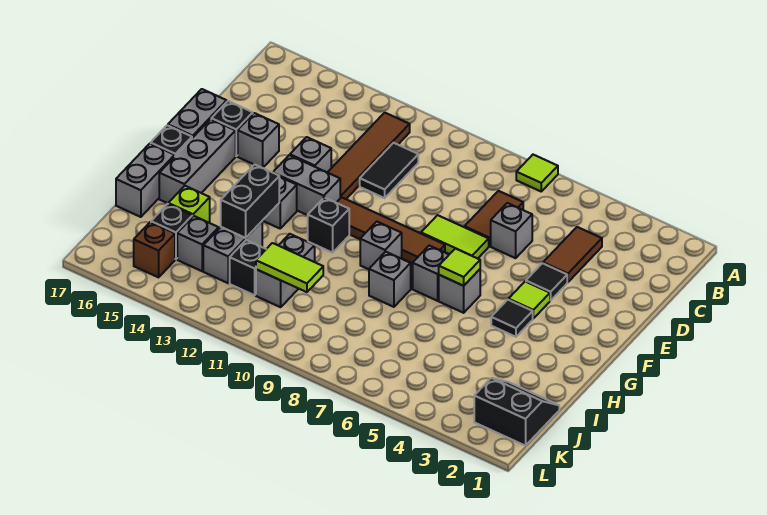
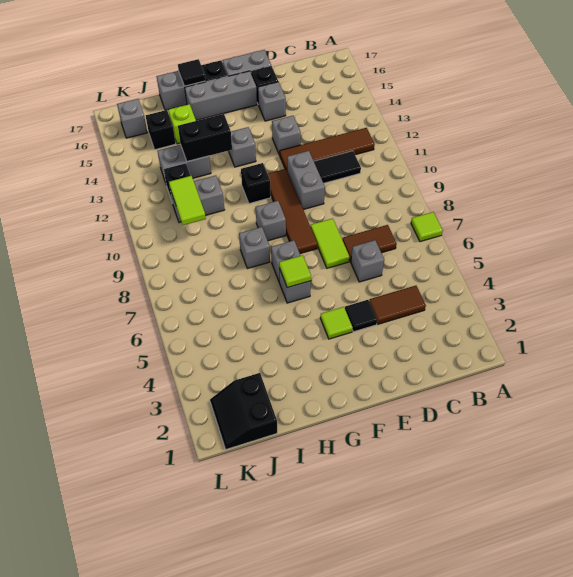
grey 1x2 brick [273,155,340,215] -> grey 1x2 brick moved to [287,151,325,210]
black 1x1 tile [491,300,533,337] -> black 1x1 tile moved to [178,59,205,86]
black 2x2 slope [474,378,559,446] -> black 2x2 slope turned to [210,373,277,449]
grey 1x1 brick [177,216,219,271] -> grey 1x1 brick moved to [117,99,148,138]
brown 1x1 brick [134,222,175,277] -> none

